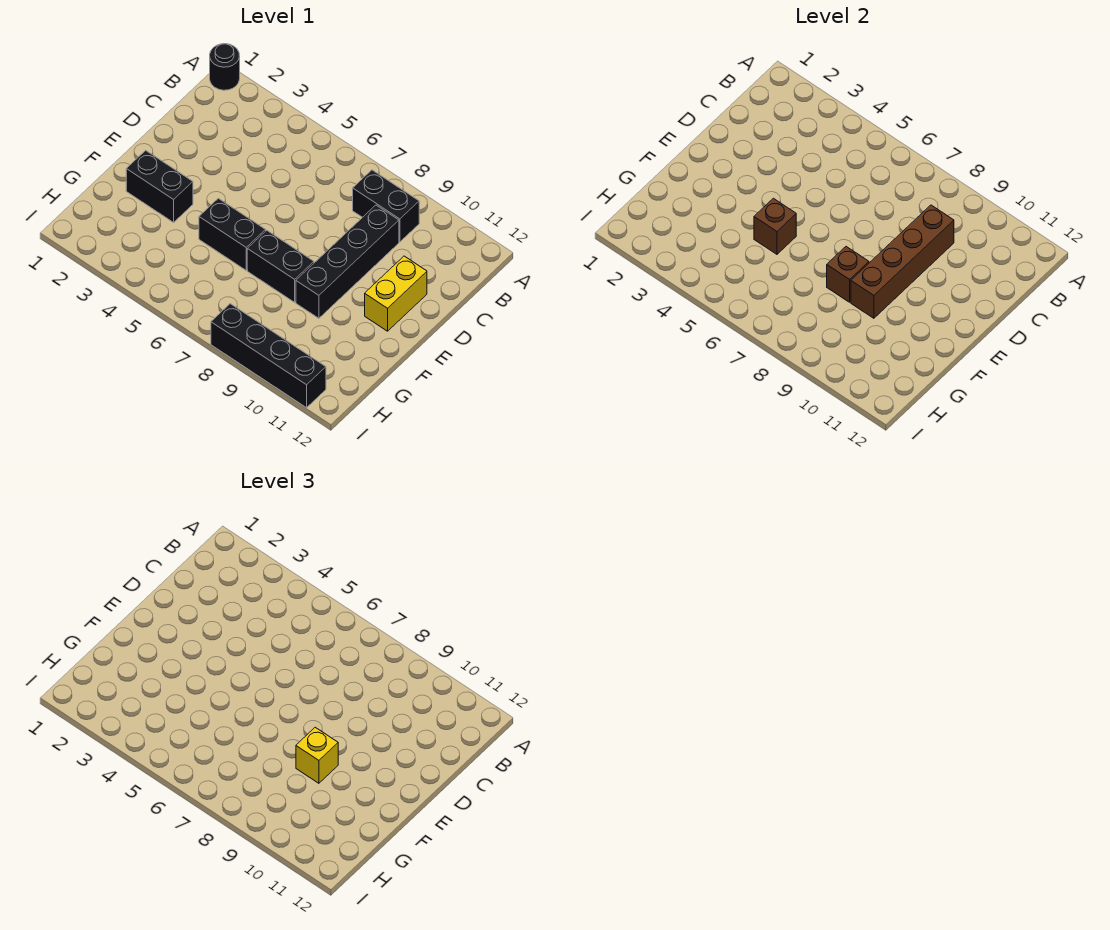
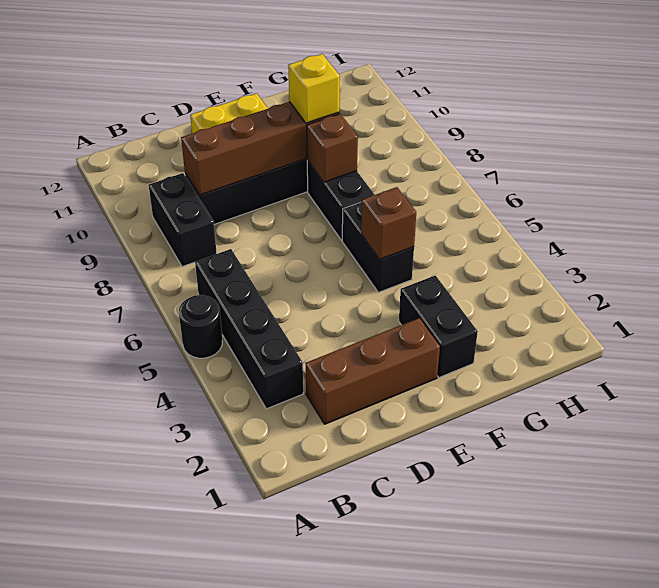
black 1x1 round brick [210,44,240,90] -> black 1x1 round brick moved to [179,295,222,358]
none -> brown 1x3 brick [305,318,440,424]
black 1x4 brick [211,304,326,408] -> black 1x4 brick moved to [195,249,303,409]

